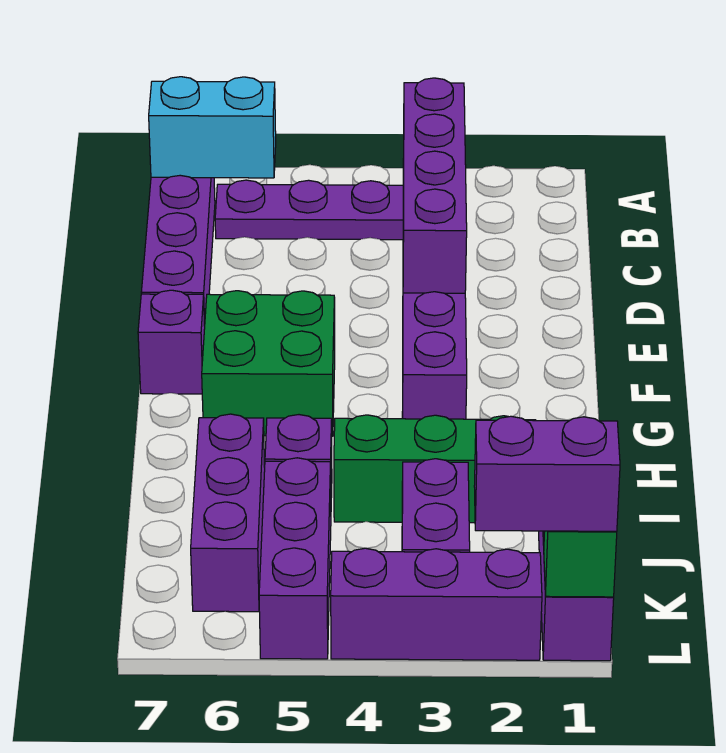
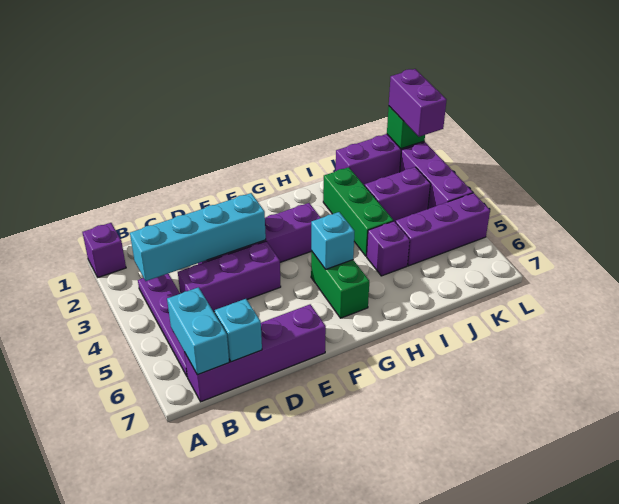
purple 1x4 brick [403,78,467,293] -> cyan 1x4 brick [130,193,266,281]
none -> cyan 1x1 brick [215,299,262,362]
green 2x2 brick [202,291,335,436] -> green 1x2 brick [311,251,369,318]
purple 1x1 brick [138,290,205,394] -> purple 1x1 brick moved to [82,223,126,277]
none -> cyan 1x1 brick [311,212,354,269]
purple 1x3 brick [191,414,265,612] -> purple 1x3 brick moved to [178,241,281,312]

